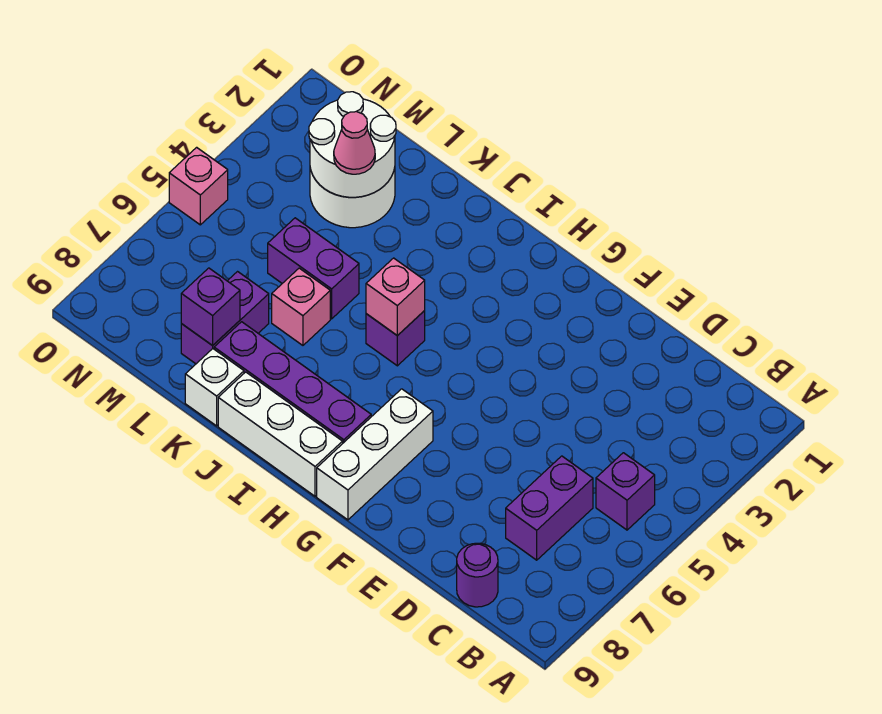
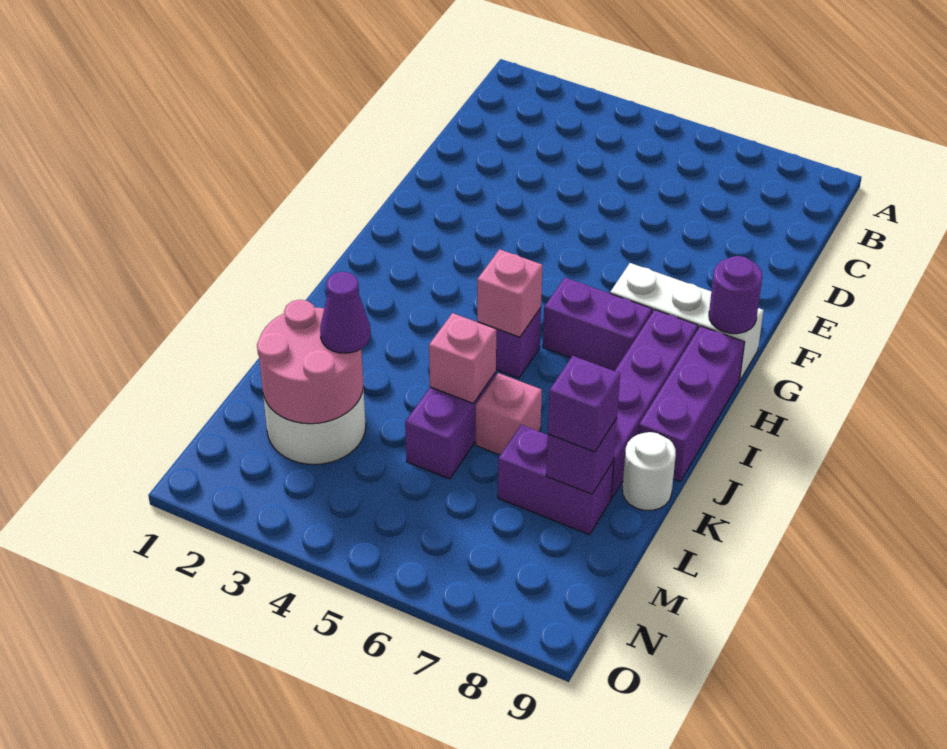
purple 1x1 brick [596,453,655,530] -> purple 1x1 brick moved to [548,356,620,452]
purple 1x2 brick [506,456,593,560] -> purple 1x2 brick moved to [543,278,652,371]
purple 1x1 round brick [457,543,498,607] -> purple 1x1 round brick moved to [709,256,762,334]
white 1x3 brick [218,372,343,496] -> purple 1x3 brick [638,326,744,482]
white 1x1 brick [185,349,244,426] -> white 1x1 round brick [622,432,676,510]
white 2x2 round brick [309,92,396,197] -> pink 2x2 round brick [257,300,363,424]
pink 1x1 cone [334,112,375,174] -> purple 1x1 cone [320,272,370,353]
pink 1x1 brick [169,147,228,225] -> pink 1x1 brick moved to [429,313,496,404]

